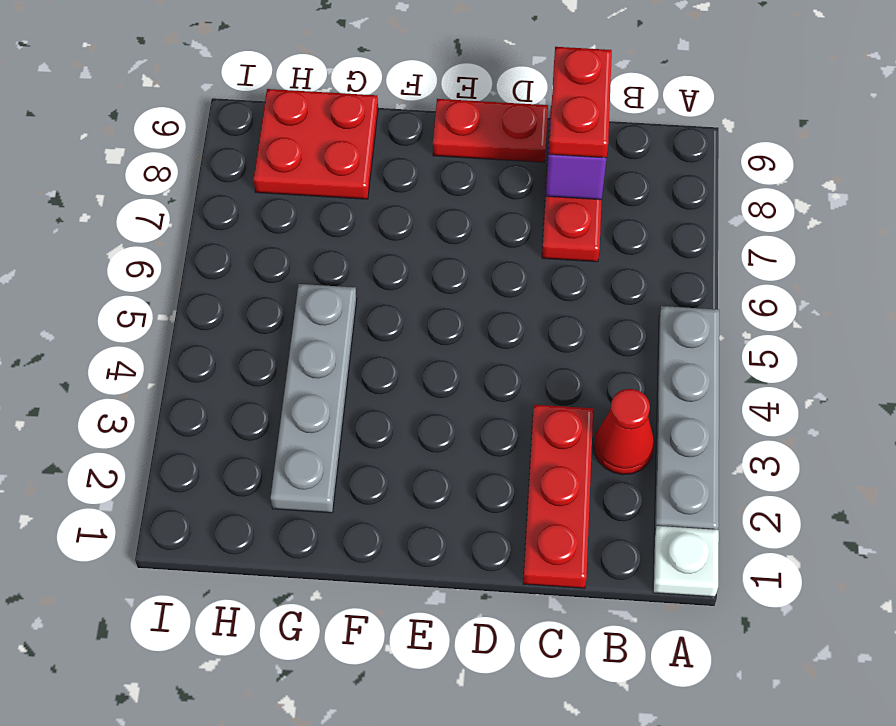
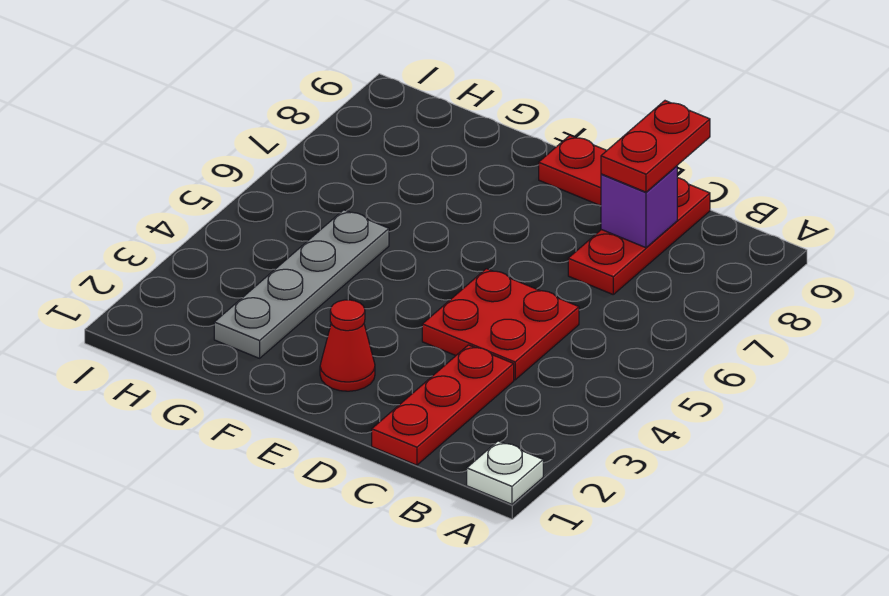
grey 1x4 plate [655,306,719,531] -> none
red 1x1 cone [594,389,654,475] -> red 1x1 cone moved to [320,300,375,391]
red 2x2 plate [254,89,378,199] -> red 2x2 plate moved to [422,269,579,380]

